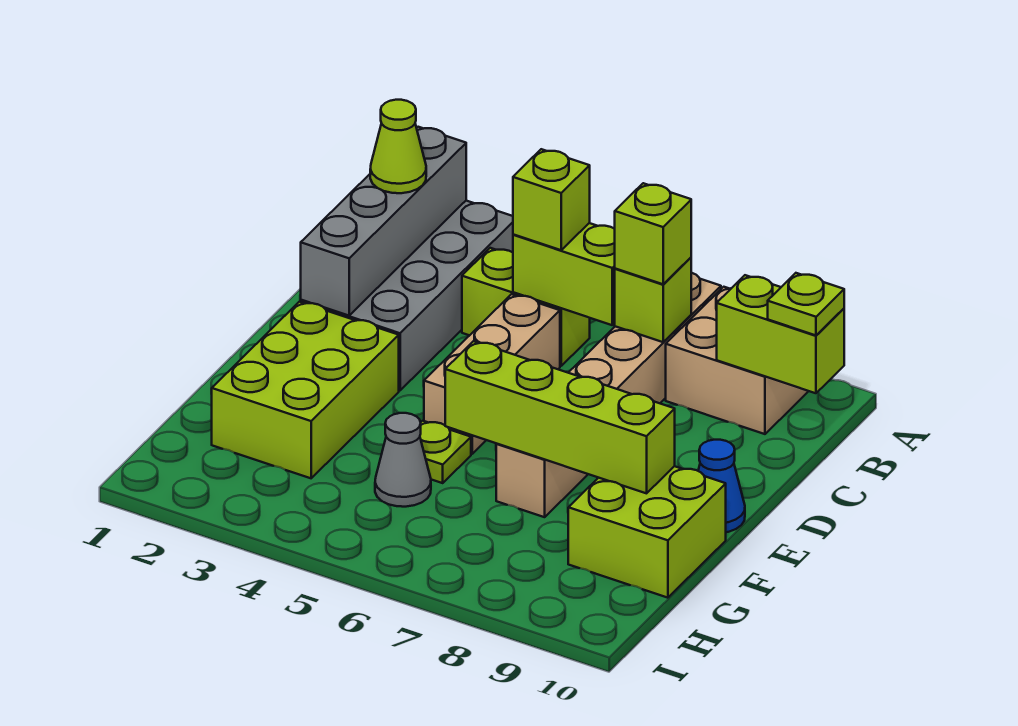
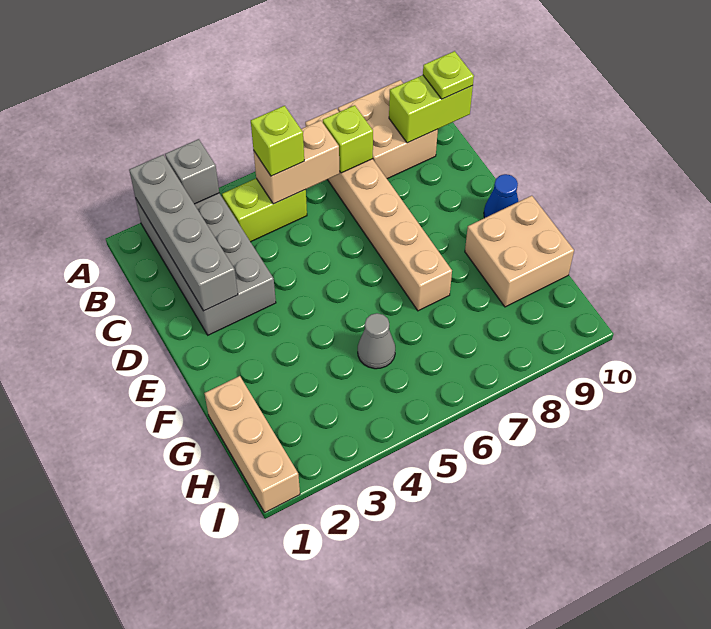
none -> grey 1x1 brick [165,139,219,204]
lime 1x1 cone [370,100,426,193] -> none
lime 1x2 brick [513,223,615,325] -> tan 1x2 brick [254,120,339,204]
lime 1x1 brick [615,183,691,284] -> none
tan 1x3 brick [424,294,560,454] -> tan 1x3 brick moved to [204,376,300,512]
lime 2x3 brick [212,302,399,478] -> none
lime 1x1 plate [420,421,471,483] -> none
lime 1x4 brick [445,341,675,493] -> none
lime 2x2 brick [568,466,726,598] -> tan 2x2 brick [465,196,574,307]

